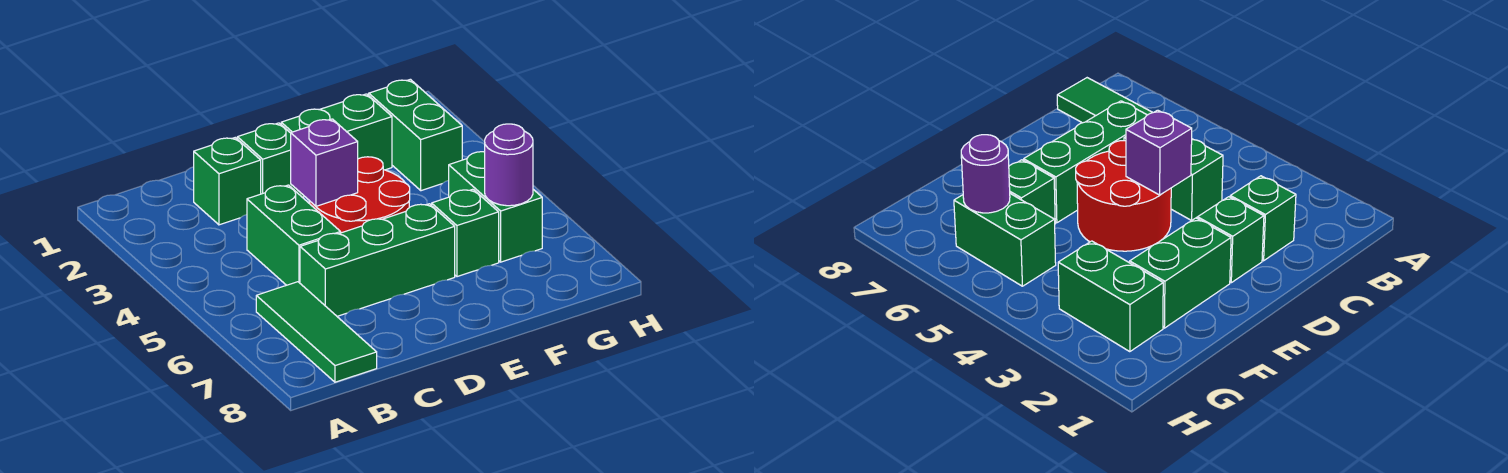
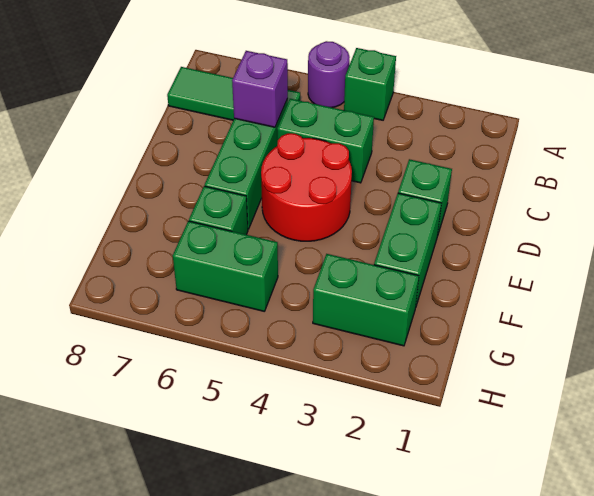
green 1x1 brick [194,138,261,225] -> green 1x1 brick moved to [344,48,396,120]
purple 1x1 brick [291,119,358,206] -> purple 1x1 brick moved to [232,51,288,127]
purple 1x1 round brick [485,124,533,206] -> purple 1x1 round brick moved to [308,41,349,108]

